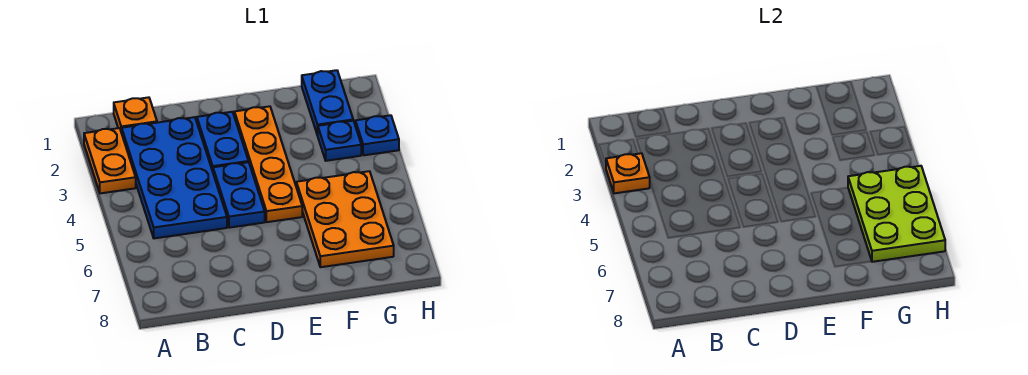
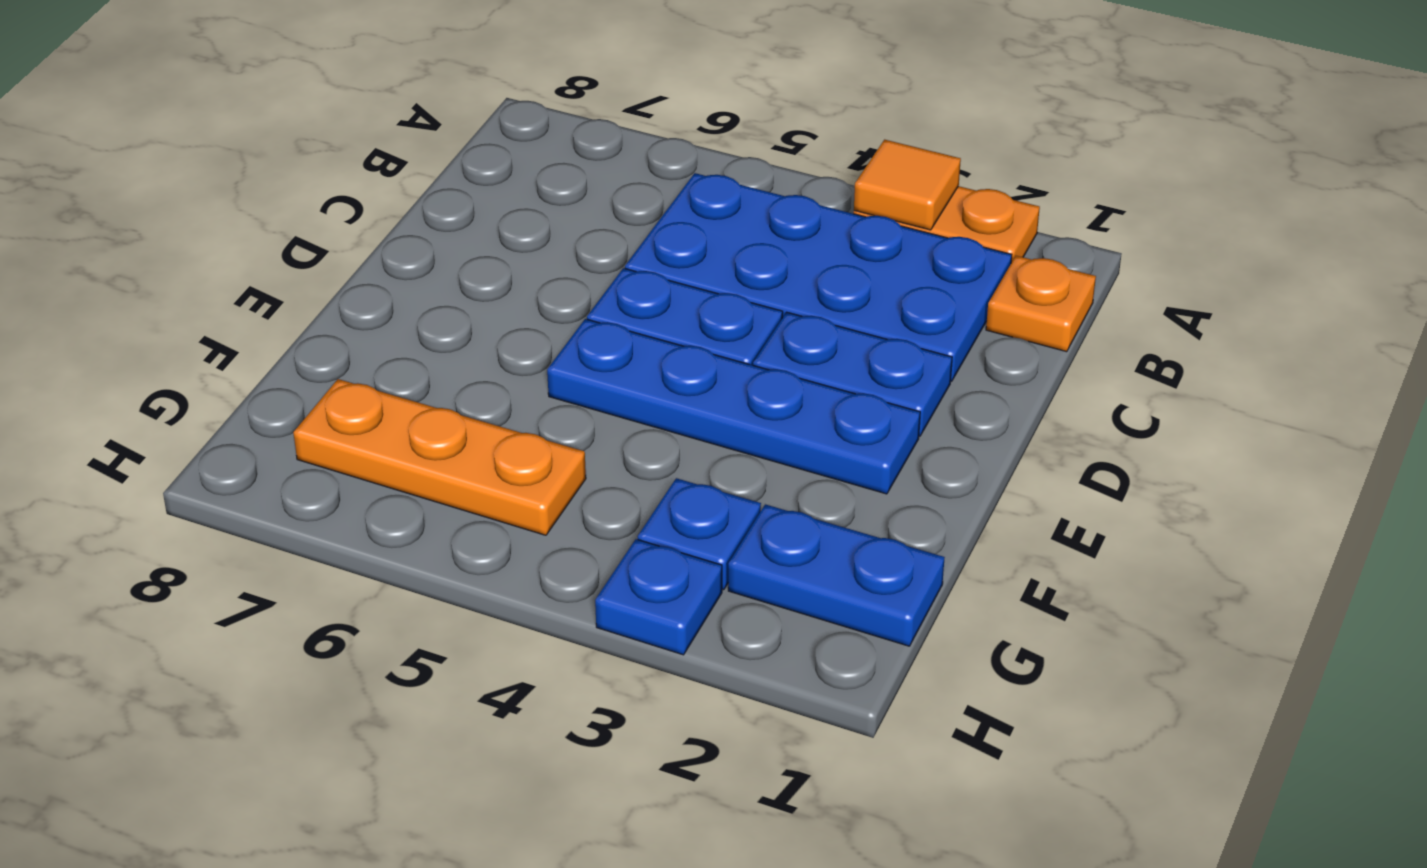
orange 1x1 plate [606,153,650,193] -> orange 1x1 tile [854,140,961,230]
orange 1x4 plate [234,106,302,222] -> blue 1x4 plate [547,319,920,494]
orange 2x3 plate [296,171,394,267] -> orange 1x3 plate [293,379,586,535]
lime 2x3 plate [848,166,945,262] -> none

